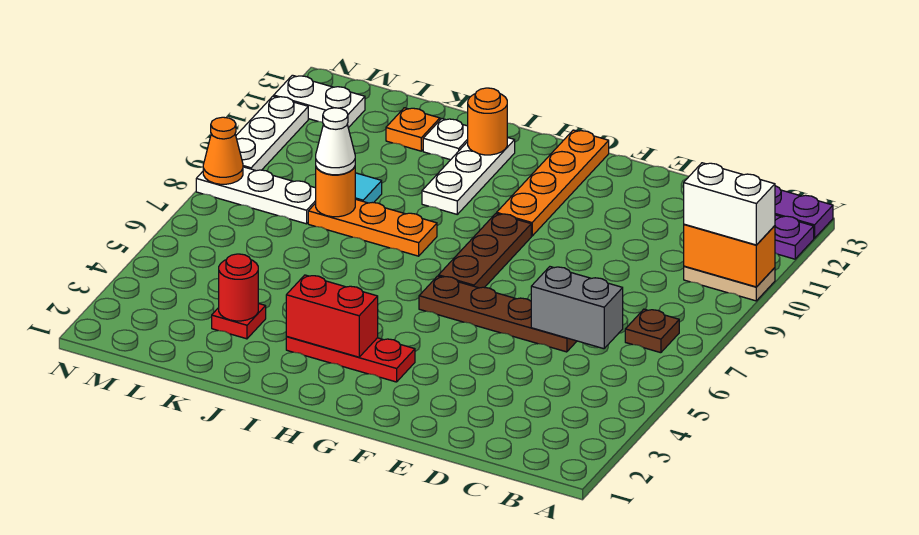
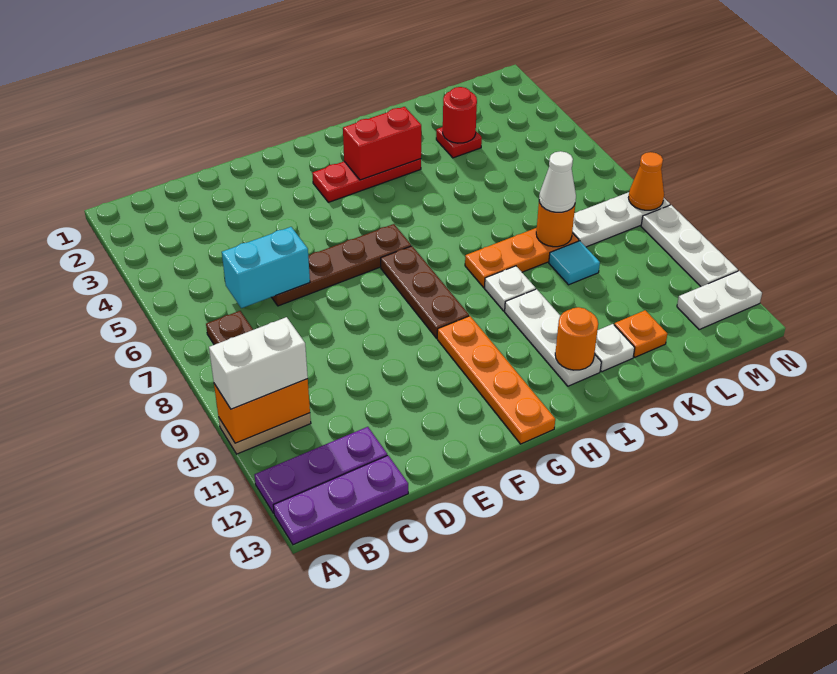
grey 1x2 brick [531,267,623,349] -> cyan 1x2 brick [222,227,310,308]
none -> white 1x1 plate [484,266,536,311]

